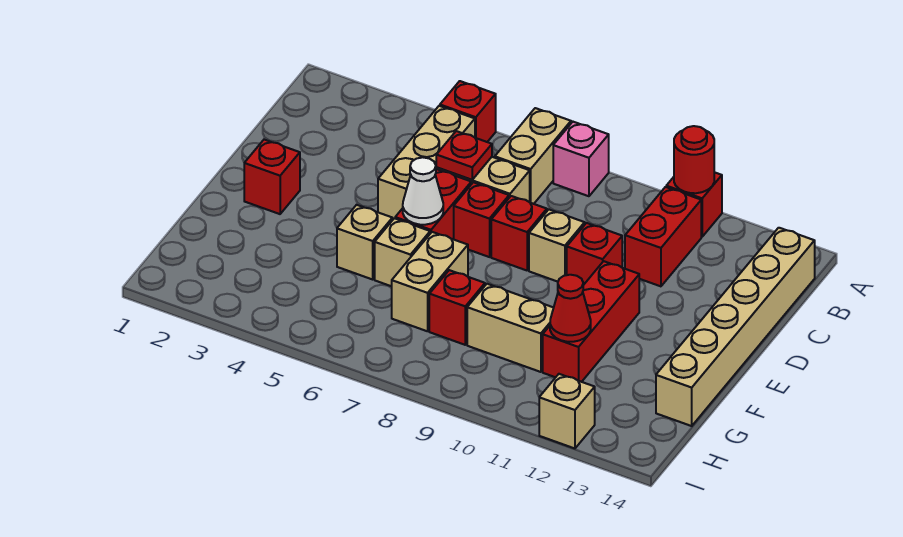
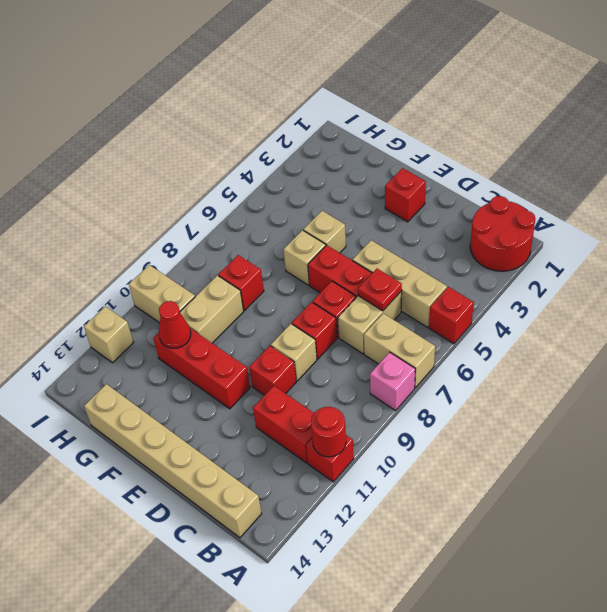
none -> red 2x2 round brick [470,196,535,271]
white 1x1 cone [403,157,443,225] -> none
tan 1x2 brick [392,232,468,331] -> tan 1x2 brick moved to [129,265,195,323]

